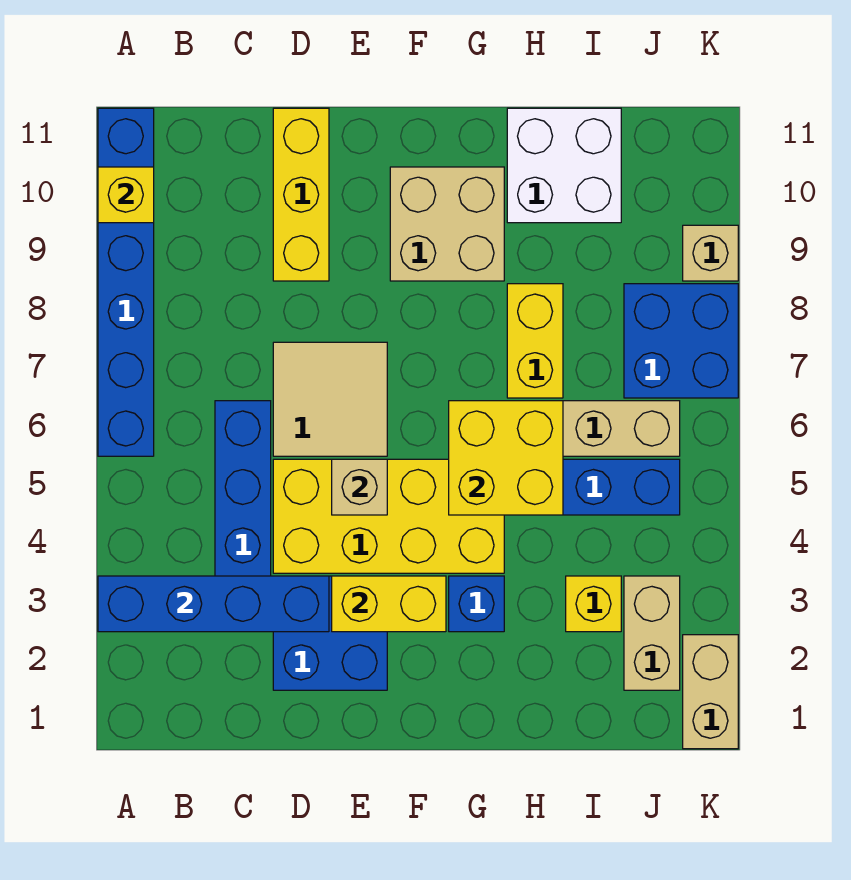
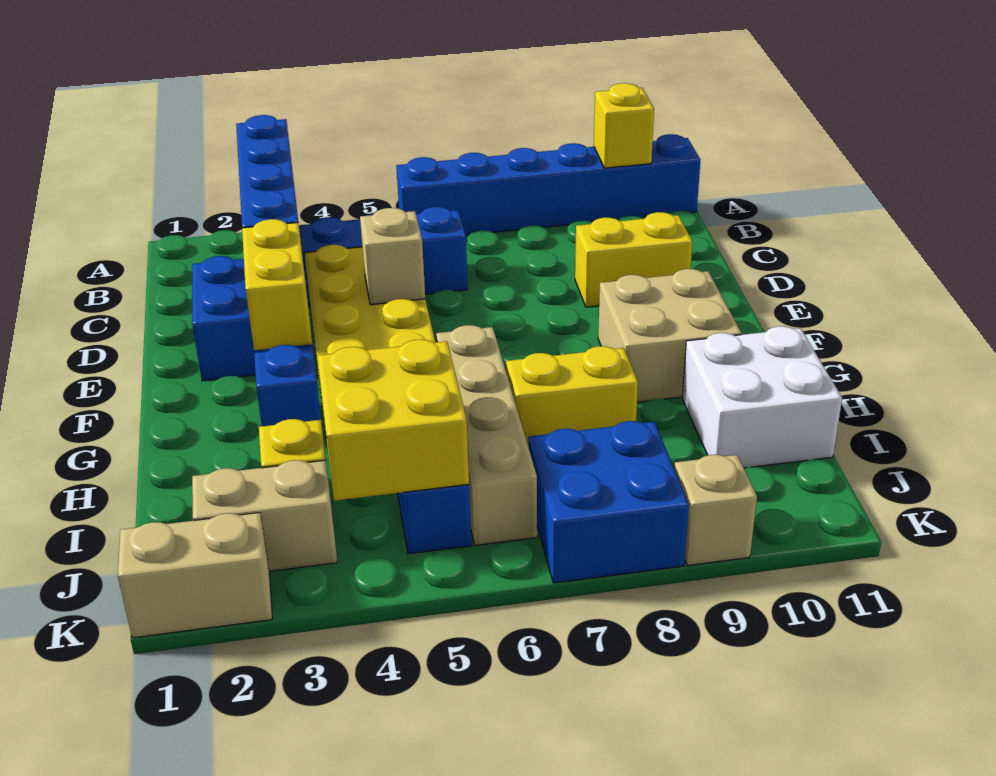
tan 2x2 tile [273,342,387,456] -> none
yellow 1x3 brick [273,108,329,281] -> yellow 1x2 brick [575,212,692,307]
yellow 2x2 brick [449,401,563,515] -> yellow 2x2 brick moved to [317,340,469,501]

